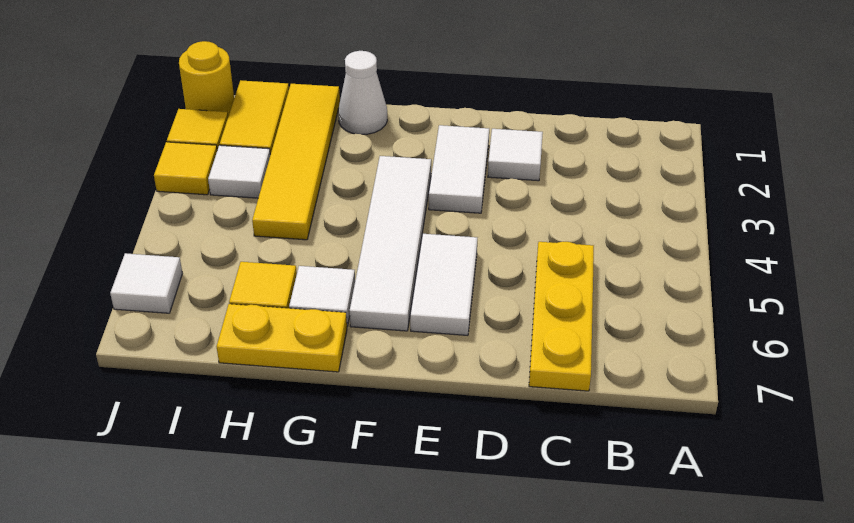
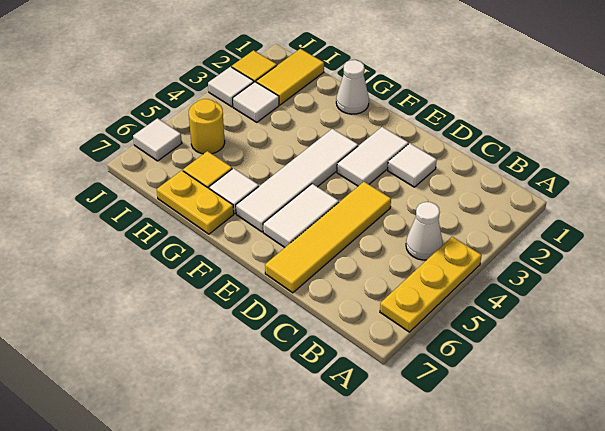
none -> white 1x1 cone [406,202,443,260]
yellow 1x3 plate [529,242,594,391] -> yellow 1x3 plate moved to [380,237,482,332]
yellow 1x4 tile [252,84,340,240] -> yellow 1x4 tile moved to [265,182,391,293]
yellow 1x1 round brick [179,41,234,116] -> yellow 1x1 round brick moved to [189,99,225,154]
yellow 1x1 tile [154,142,217,195] -> white 1x1 tile [208,67,254,107]

